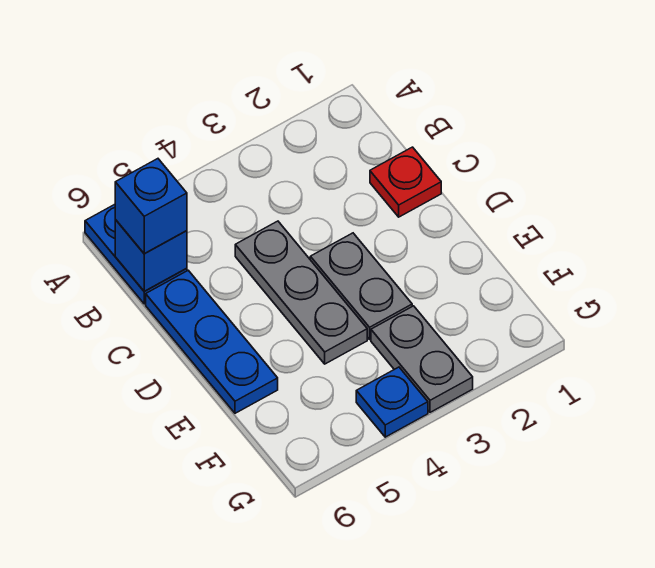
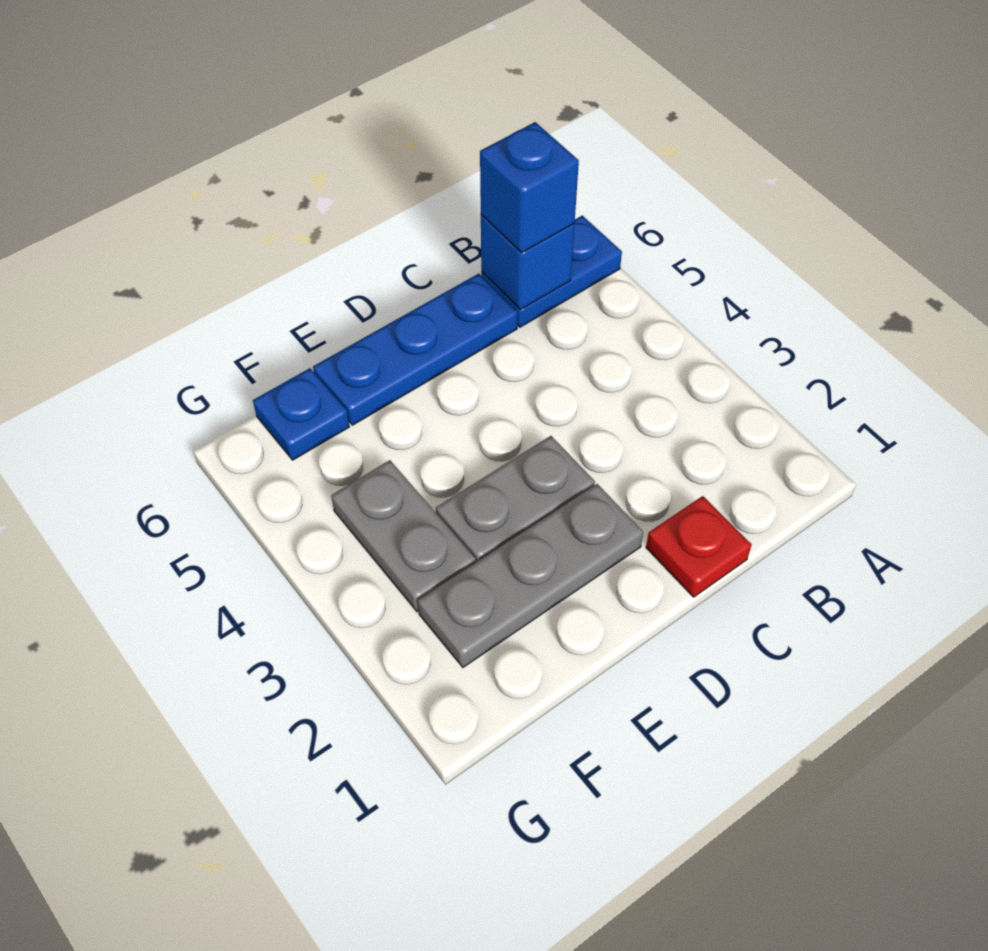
grey 1x3 plate [235,221,367,364] -> grey 1x3 plate moved to [418,484,643,667]
grey 1x2 plate [371,306,473,412] -> grey 1x2 plate turned to [331,460,476,612]
blue 1x1 plate [356,367,428,437] -> blue 1x1 plate moved to [253,368,349,460]

